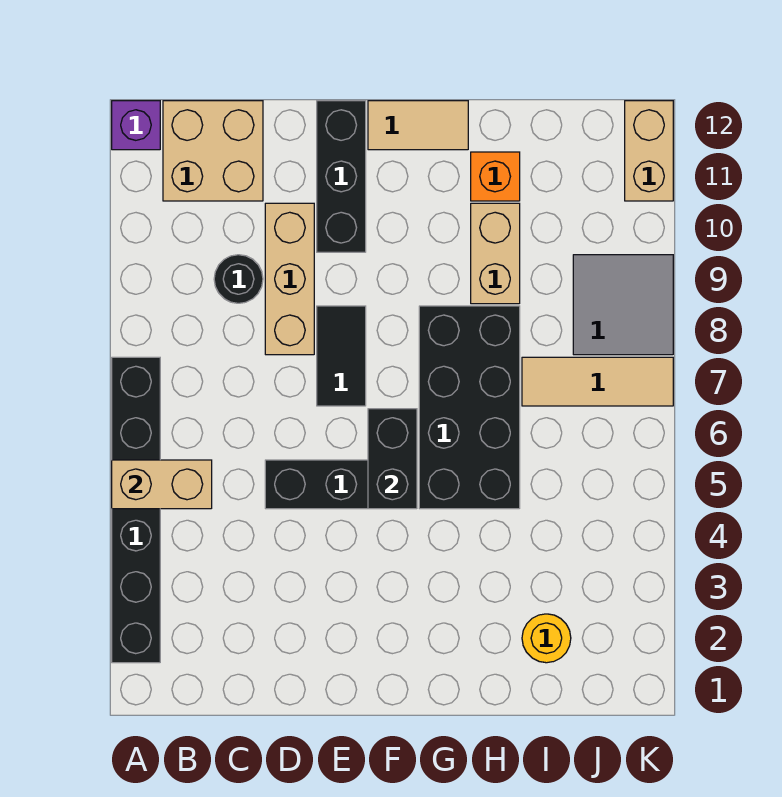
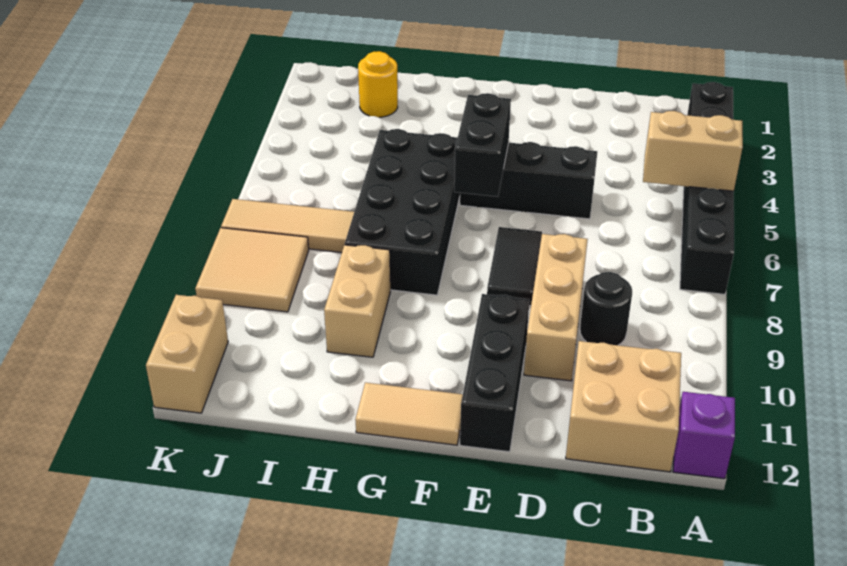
orange 1x1 brick [471,152,520,201] -> none
grey 2x2 tile [573,255,673,355] -> tan 2x2 tile [195,228,309,312]

